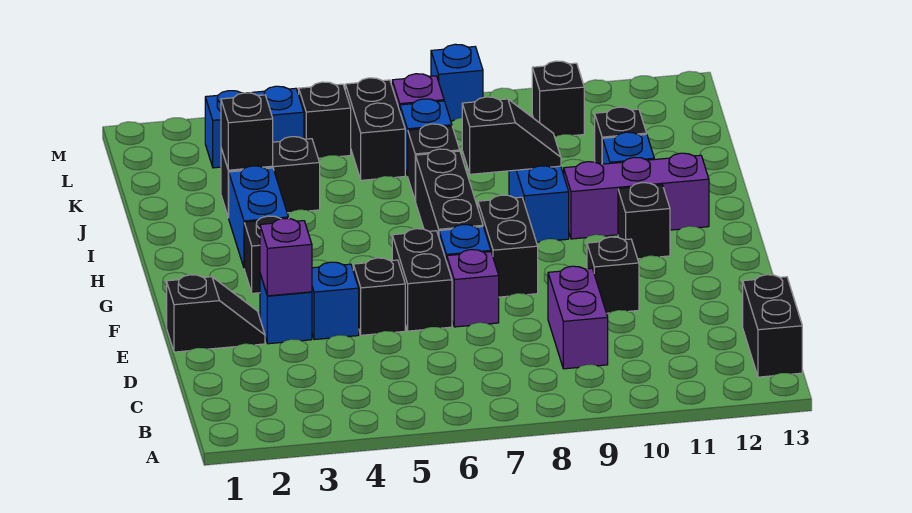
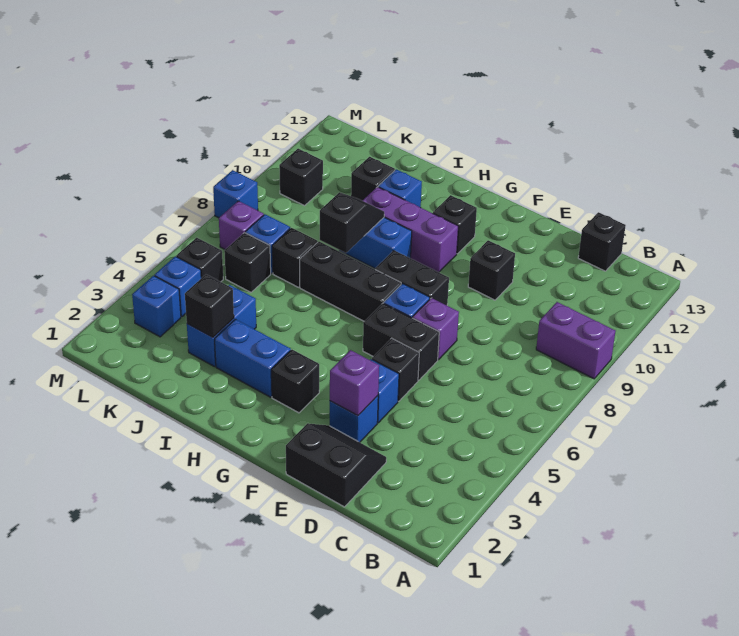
black 1x2 brick [743,275,802,377] -> black 1x1 brick [578,212,626,271]
purple 1x2 brick [548,266,608,369] -> purple 1x2 brick moved to [536,302,616,379]
black 1x2 slope [167,275,265,352] -> black 2x2 slope [286,423,386,507]
purple 1x3 brick [564,153,709,239] -> purple 1x3 brick turned to [363,187,458,272]
black 1x2 brick [221,137,320,218] -> blue 1x2 brick [187,285,256,367]
black 1x2 brick [345,78,405,180] -> black 1x1 brick [224,233,271,292]

